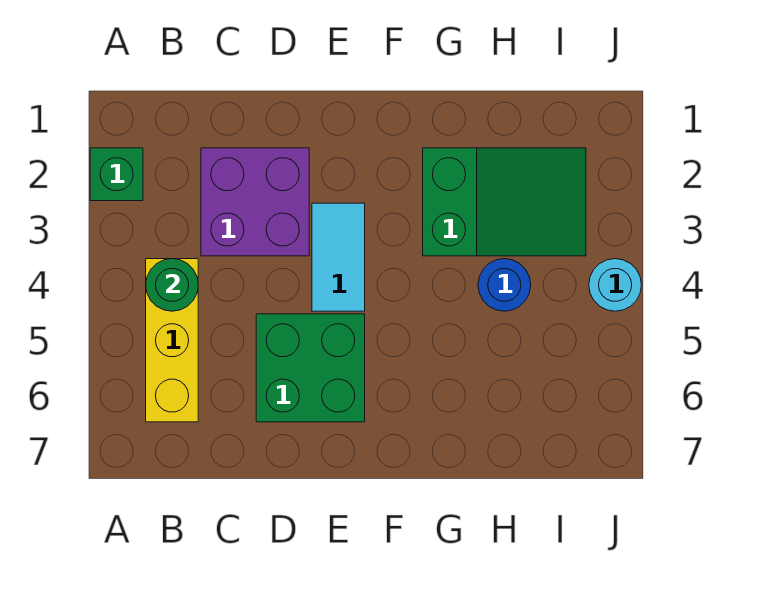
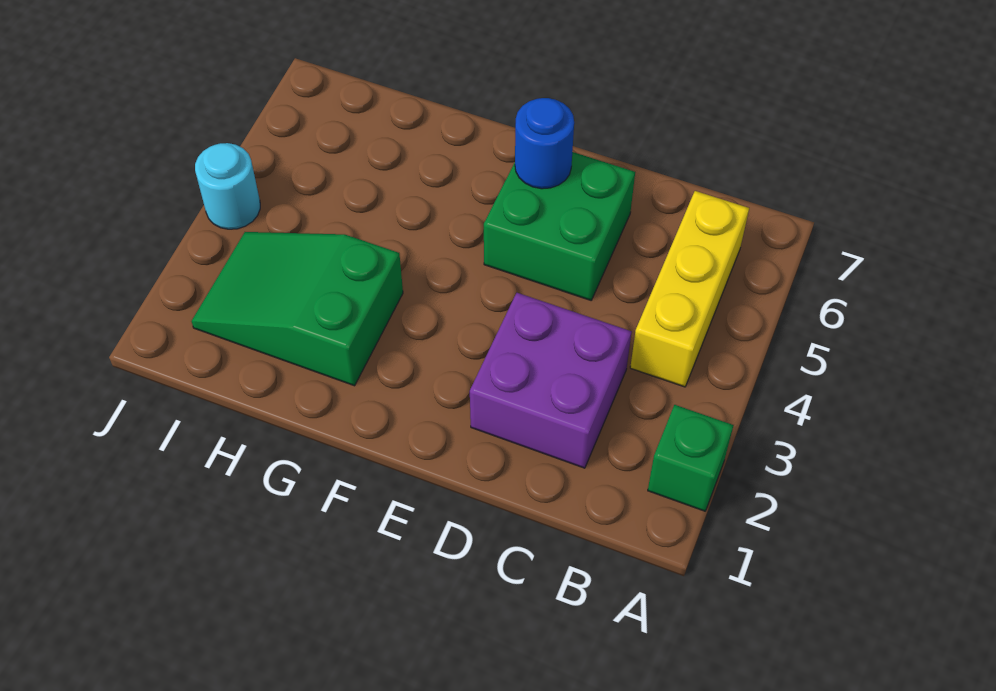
green 1x1 round brick [146,259,198,311] -> none
cyan 1x2 tile [312,203,365,311] -> none
blue 1x1 round brick [478,259,531,311] -> blue 1x1 round brick moved to [515,98,574,189]

